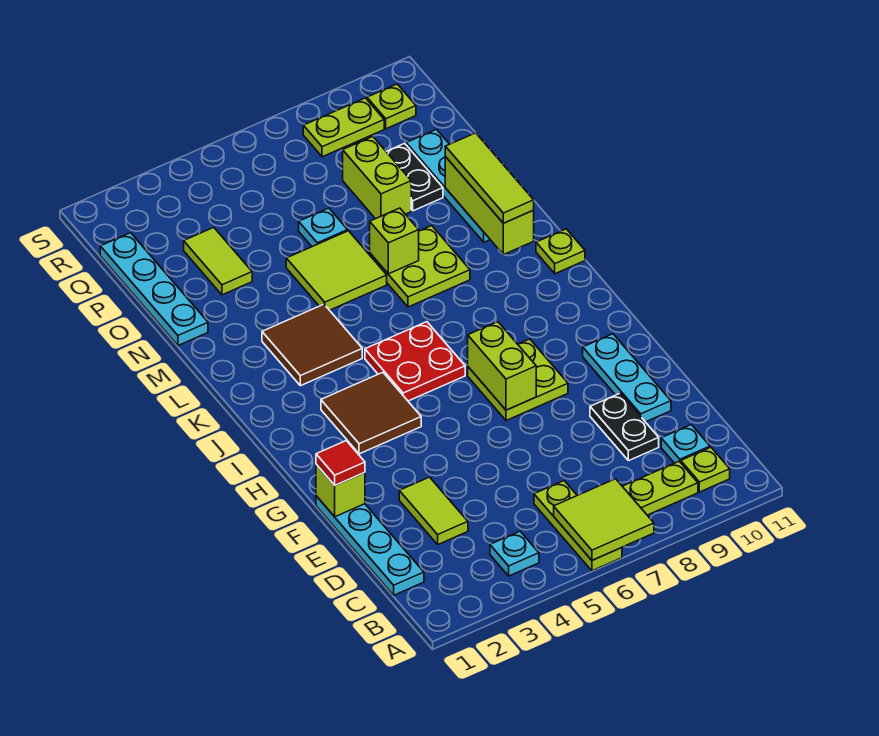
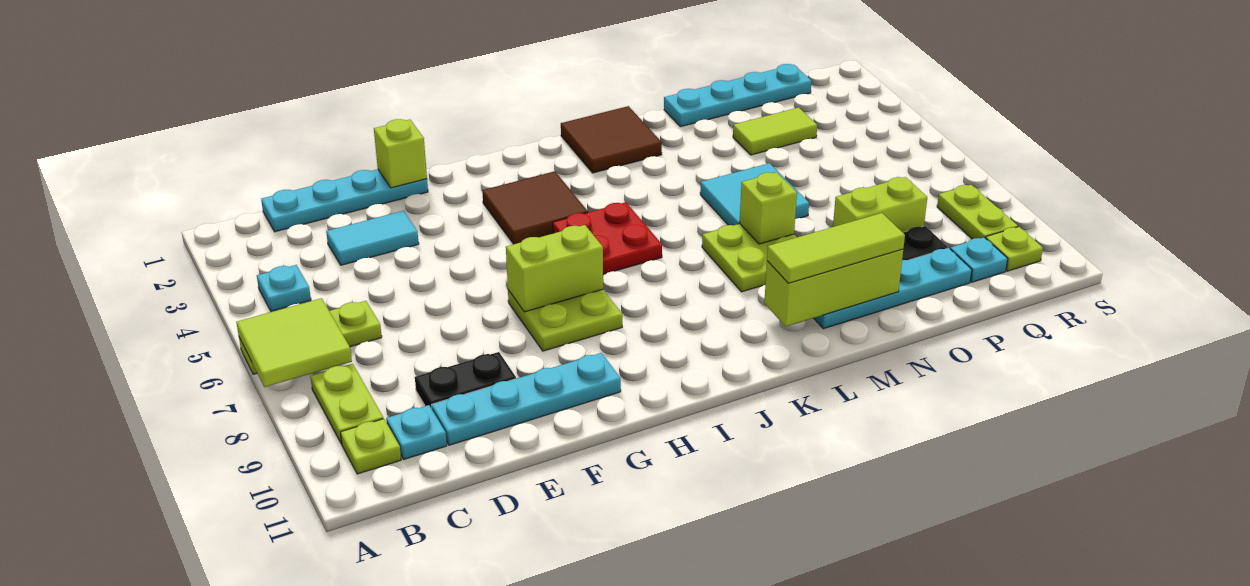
lime 1x2 tile [399,477,468,544] -> cyan 1x2 tile [326,211,419,265]
cyan 1x3 plate [583,334,671,422] -> cyan 1x4 plate [431,353,621,445]
red 1x1 tile [316,441,365,485] -> none
brown 2x2 tile [262,304,362,386] -> brown 2x2 tile moved to [561,106,662,173]
lime 1x1 plate [536,229,585,274] -> none
lime 2x2 tile [286,231,387,310] -> cyan 2x2 tile [700,163,809,225]
cyan 1x1 plate [299,208,348,247] -> cyan 1x1 plate moved to [950,237,1008,282]

